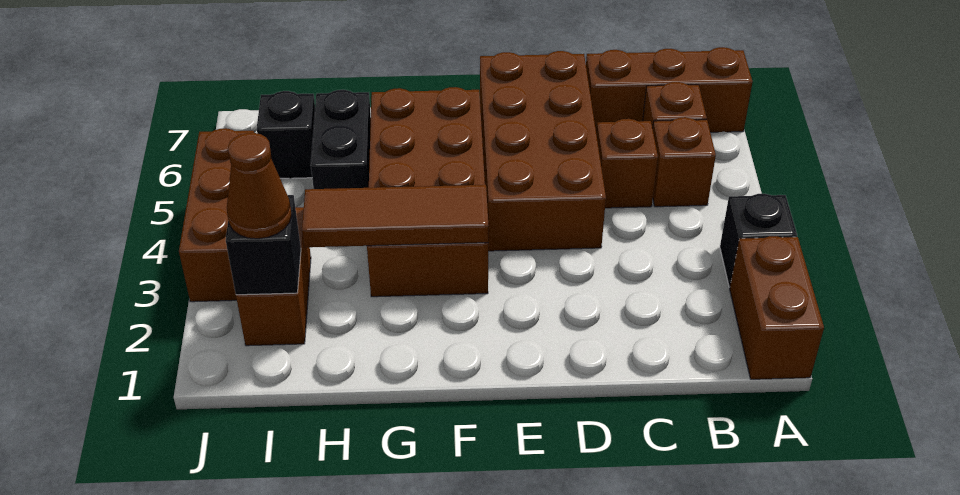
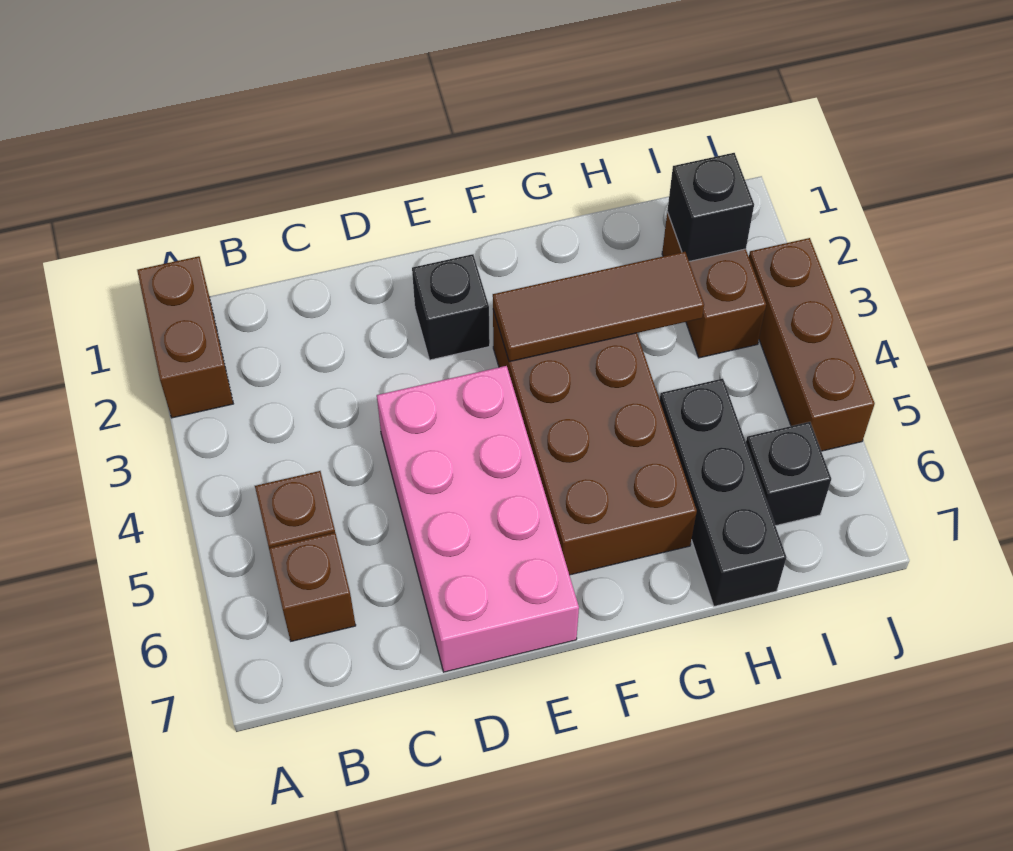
black 1x1 brick [720,194,797,287] -> black 1x1 brick moved to [412,254,490,360]
brown 1x3 brick [586,47,752,132] -> none
brown 1x1 brick [596,119,658,208] -> none
brown 2x4 brick [480,51,606,251] -> pink 2x4 brick [377,366,579,672]
black 1x2 brick [311,90,371,189] -> black 1x3 brick [660,379,786,606]
brown 1x1 cone [227,133,292,239] -> none

